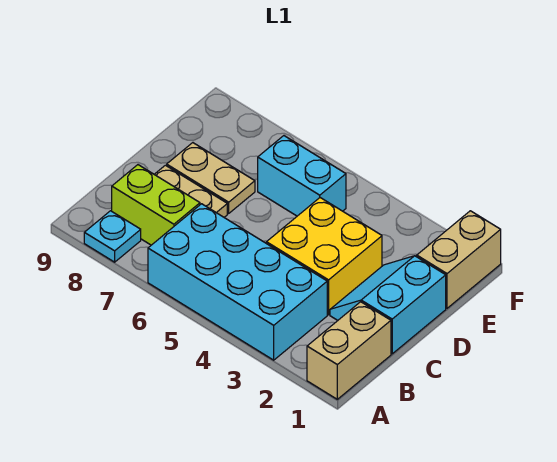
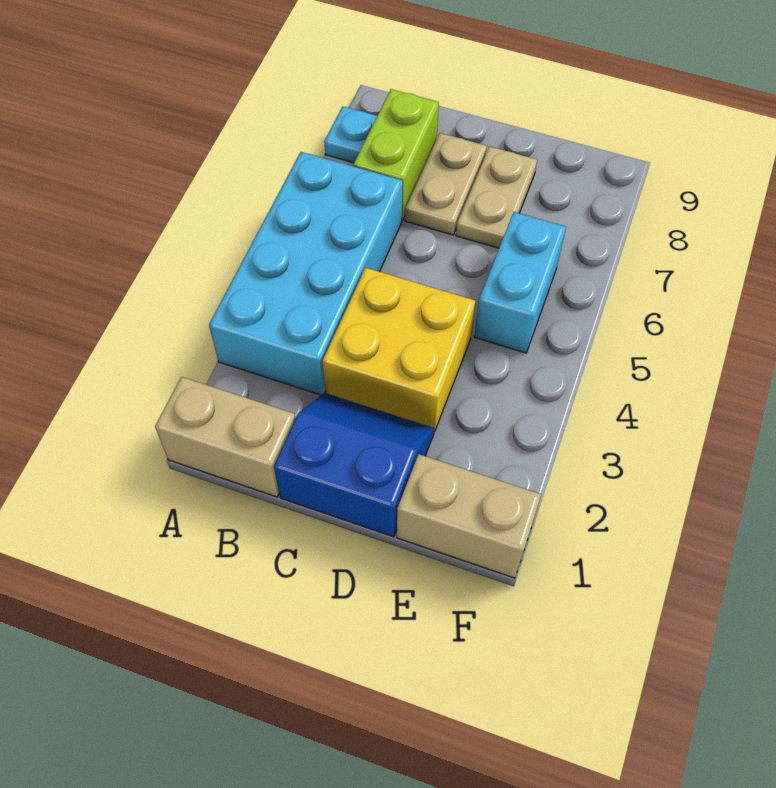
cyan 2x2 slope [330,256,446,354] -> blue 2x2 slope [274,393,434,537]

